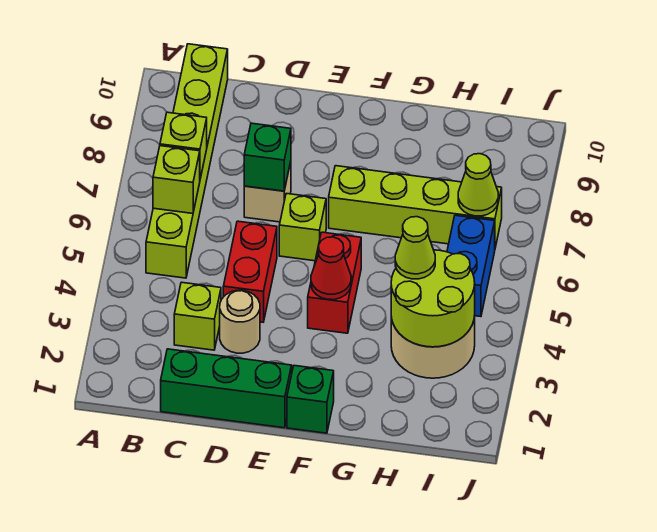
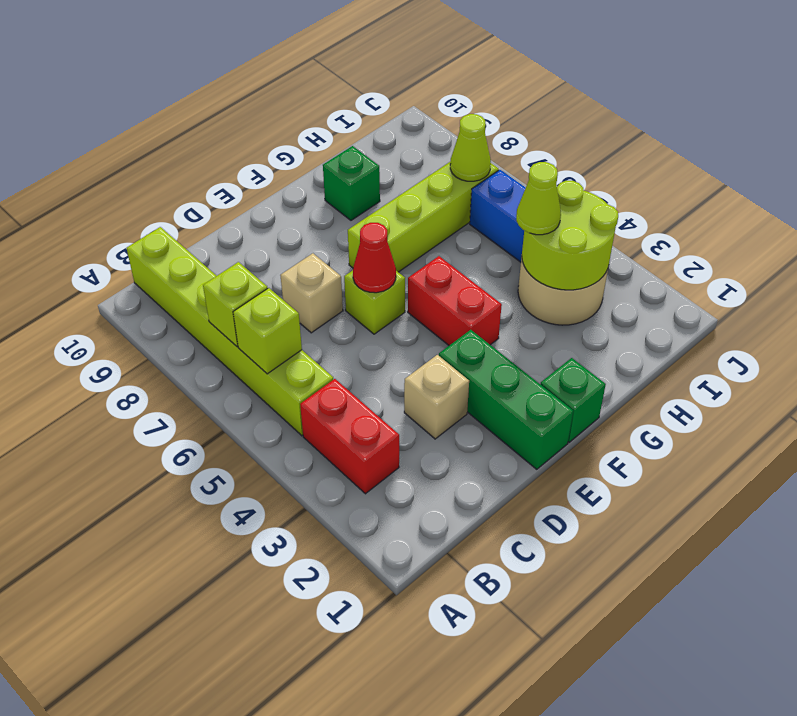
green 1x3 brick [161,349,292,428] -> green 1x3 brick turned to [439,330,573,469]
lime 1x1 brick [174,282,221,350] -> none
tan 1x1 round brick [220,290,260,353] -> tan 1x1 brick [404,355,469,439]
red 1x2 brick [223,221,277,322] -> red 1x2 brick moved to [300,379,399,494]
green 1x1 brick [244,123,291,191] -> green 1x1 brick moved to [323,146,380,220]
red 1x1 cone [311,237,351,300] -> red 1x1 cone moved to [353,223,396,293]

